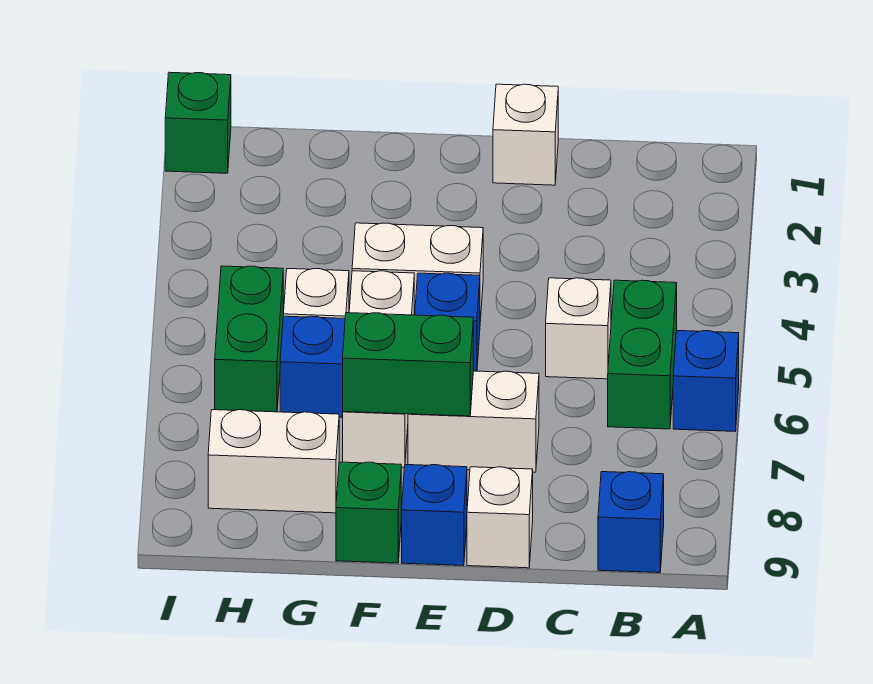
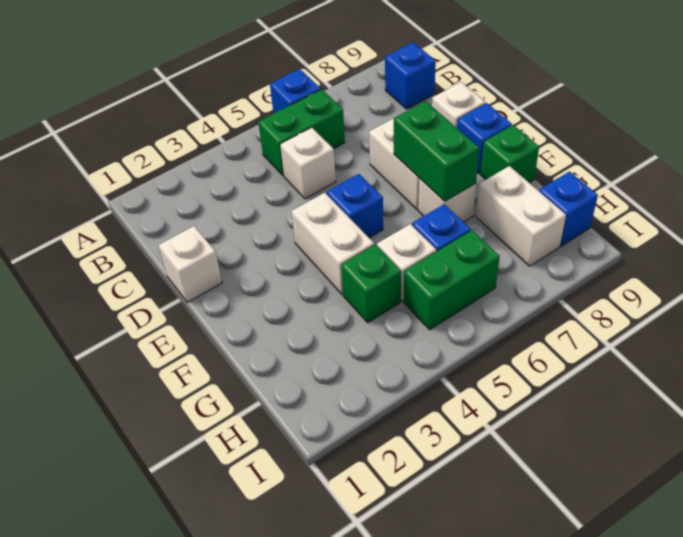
white 1x3 brick [343,271,414,467] -> white 1x1 brick [418,178,476,222]
none -> blue 1x1 brick [539,171,598,246]
green 1x1 brick [165,72,231,173] -> green 1x1 brick moved to [341,245,401,323]

